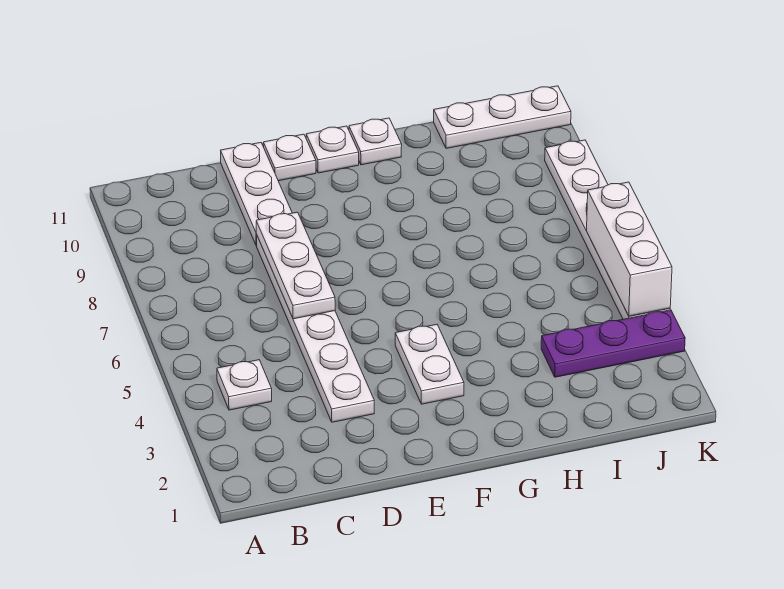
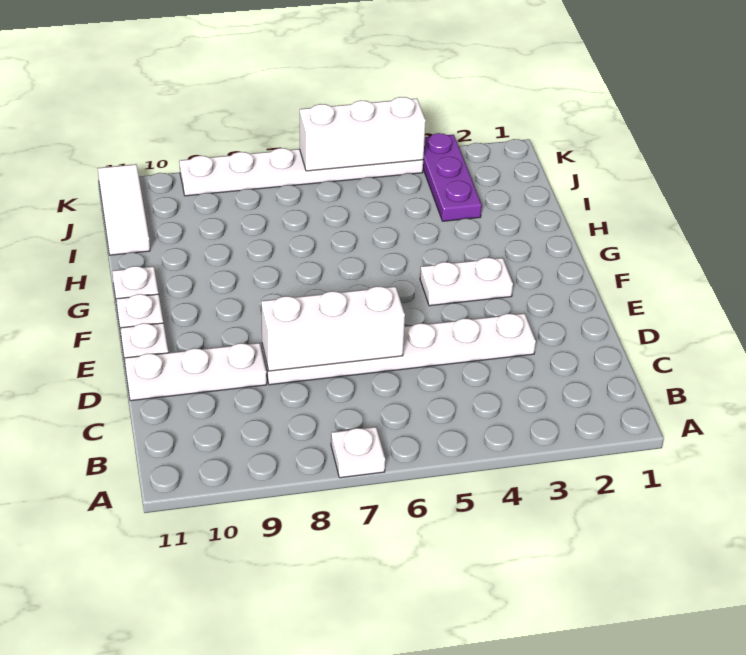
white 1x1 plate [217,360,272,410] -> white 1x1 plate moved to [331,427,385,478]
white 1x3 plate [256,212,335,319] -> white 1x3 brick [261,286,405,371]
white 1x3 plate [434,86,571,148] -> white 1x3 tile [98,164,150,255]

